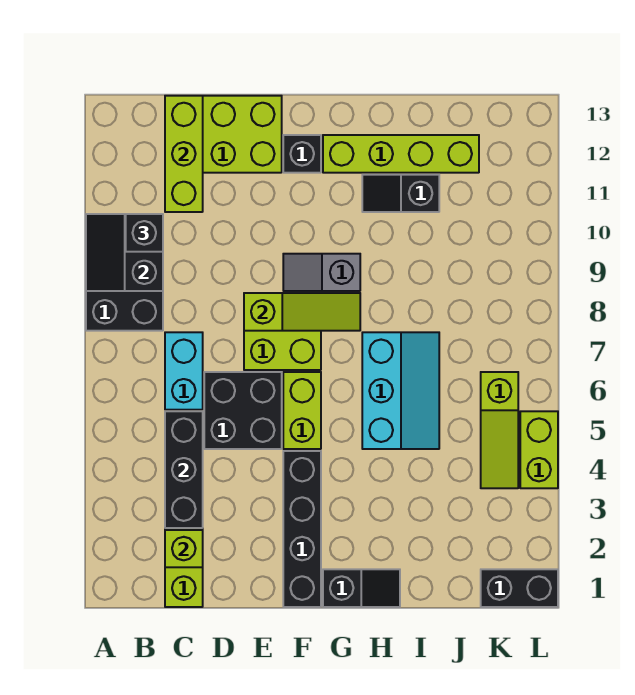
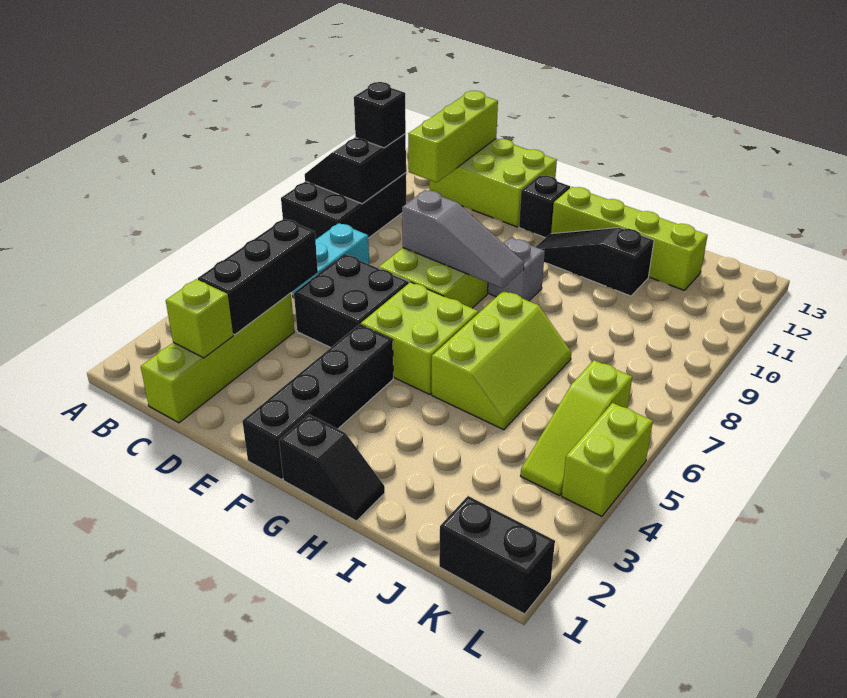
lime 1x3 slope [244,293,360,331] -> grey 1x3 slope [402,190,524,288]
lime 1x2 brick [283,372,321,449] -> lime 2x2 brick [361,282,478,395]
cyan 2x3 slope [362,332,439,449] -> lime 2x3 slope [432,291,571,430]
black 1x2 slope [362,175,439,212] -> black 1x3 slope [536,227,654,296]

